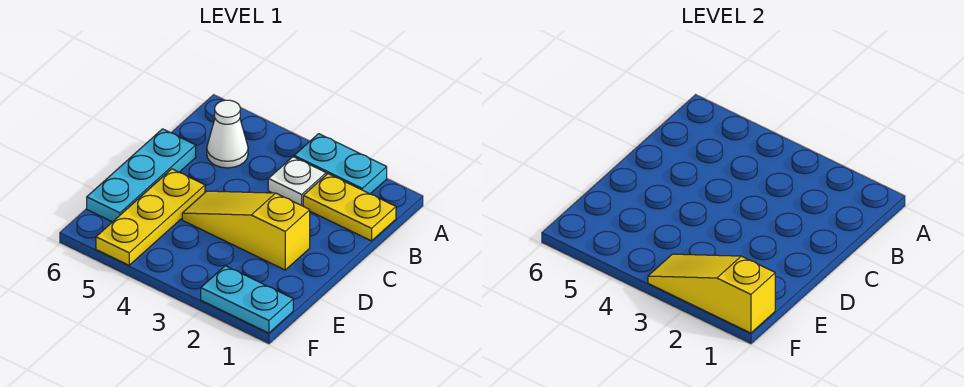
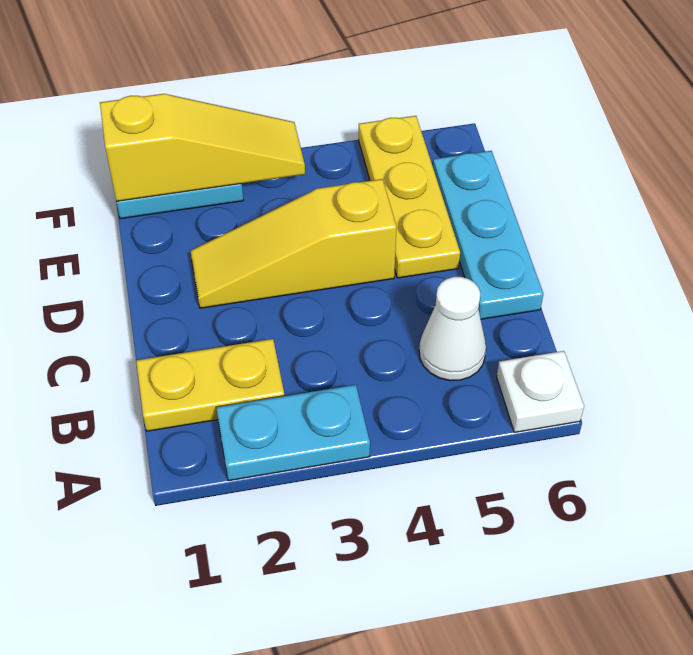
white 1x1 plate [268,157,326,206] -> white 1x1 plate moved to [497,351,584,432]
yellow 1x3 slope [182,191,310,270] -> yellow 1x3 slope turned to [191,179,397,308]

